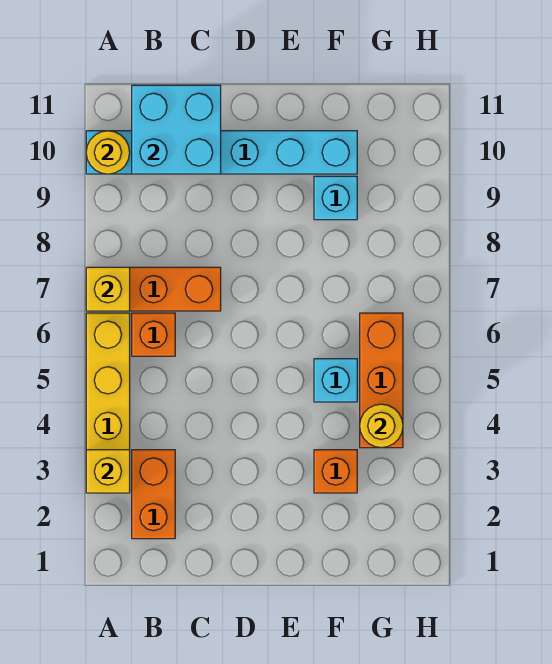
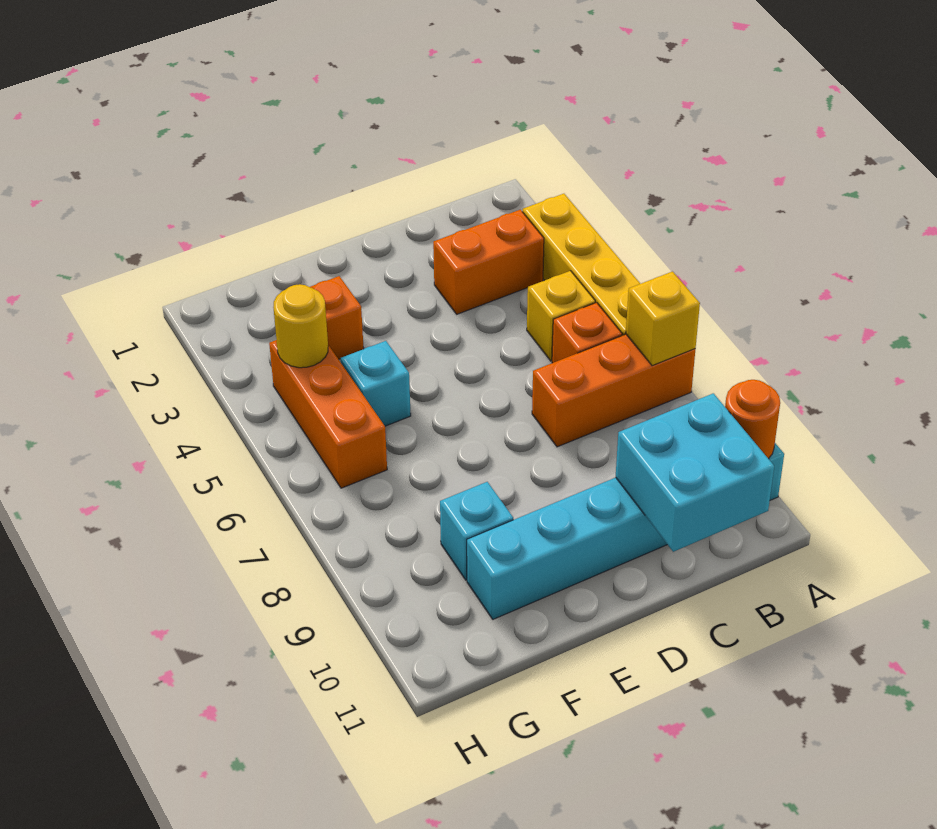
yellow 1x1 brick [86,450,130,493] -> yellow 1x1 brick moved to [527,271,595,361]
yellow 1x1 round brick [86,131,130,174] -> orange 1x1 round brick [725,380,780,459]
orange 1x2 brick [132,450,175,539] -> orange 1x2 brick turned to [433,210,544,314]

